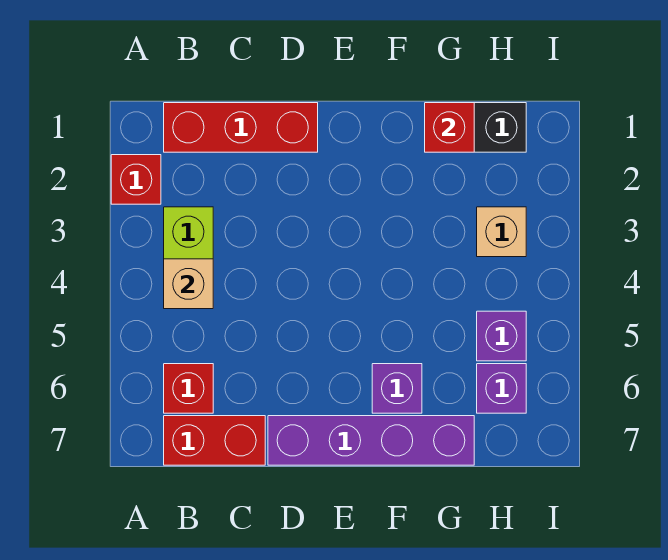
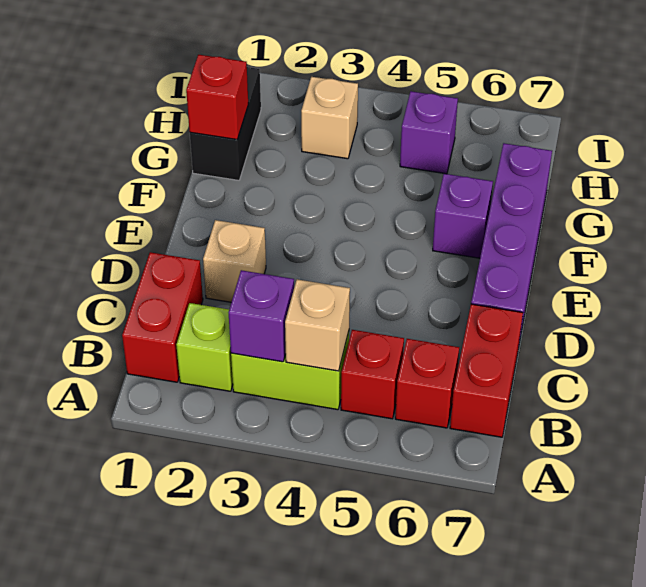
red 1x1 brick [111,155,161,204] -> red 1x1 brick moved to [341,330,404,419]
red 1x3 brick [164,103,318,152] -> red 1x2 brick [122,252,203,382]
none -> lime 1x1 brick [176,303,233,391]
none -> tan 1x1 brick [203,220,266,302]
purple 1x1 brick [477,364,526,413] -> purple 1x1 brick moved to [229,270,294,362]

